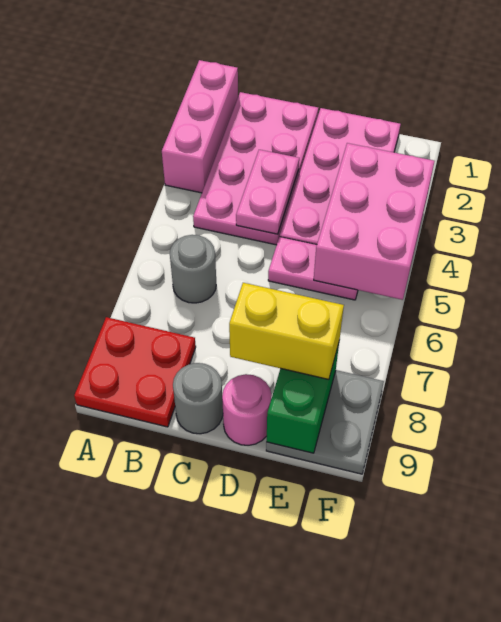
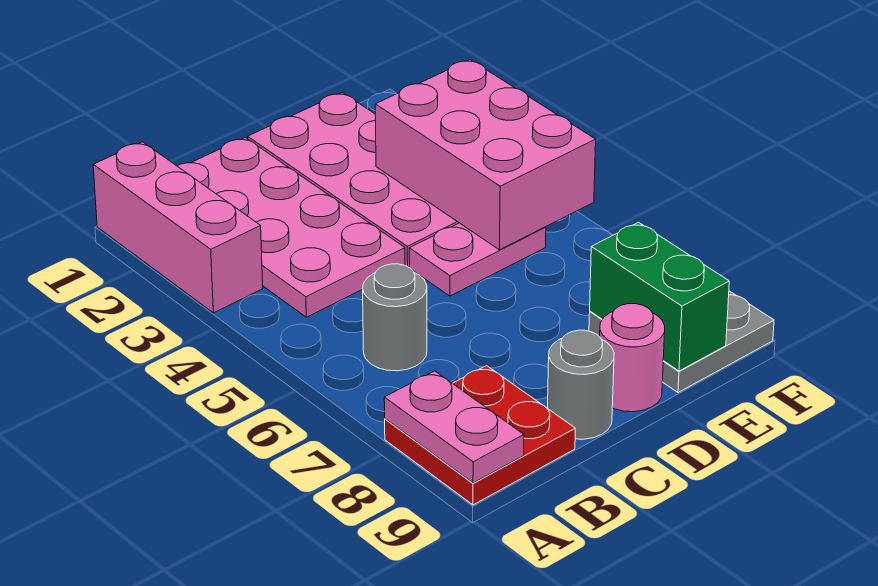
pink 1x2 plate [236,150,299,234] -> pink 1x2 plate moved to [384,371,524,483]
yellow 1x2 brick [229,283,344,380] -> none

